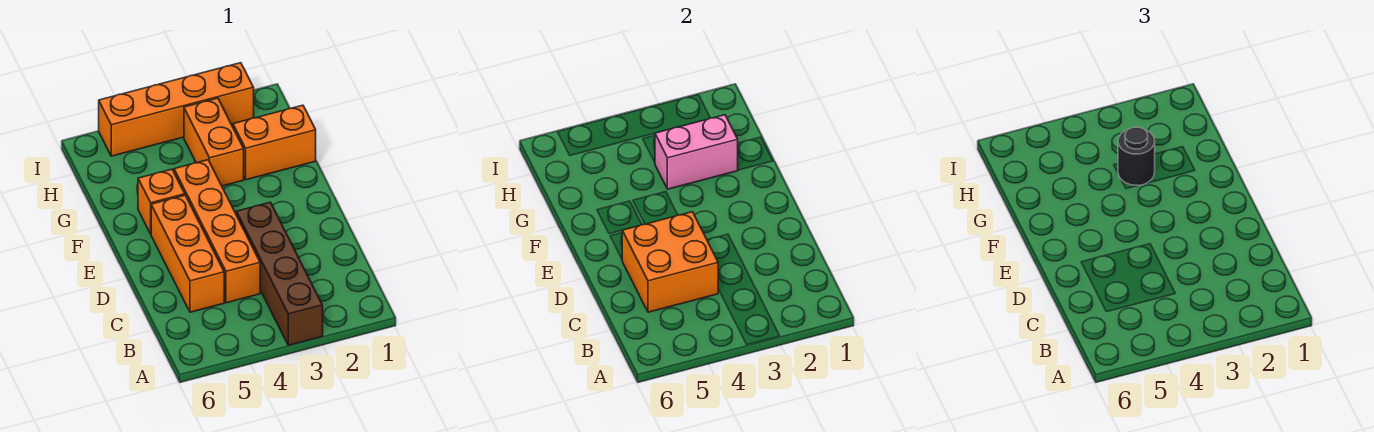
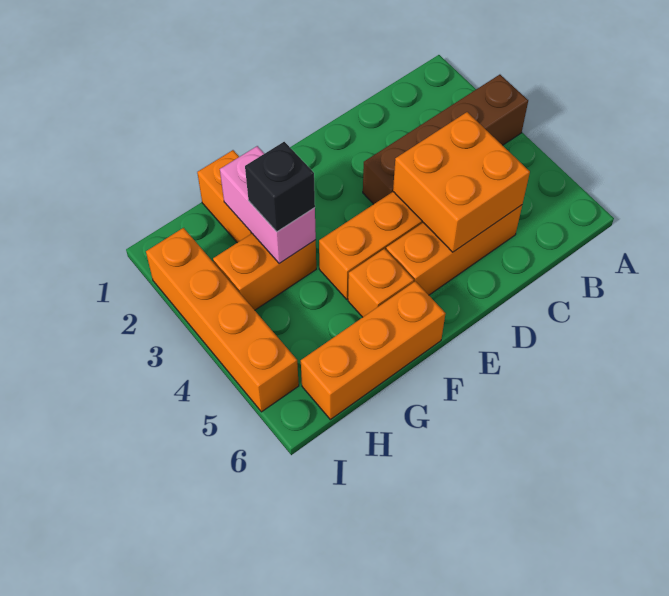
none -> orange 1x3 brick [301,281,446,420]
black 1x1 round brick [1118,127,1155,185] -> black 1x1 brick [245,142,315,232]

